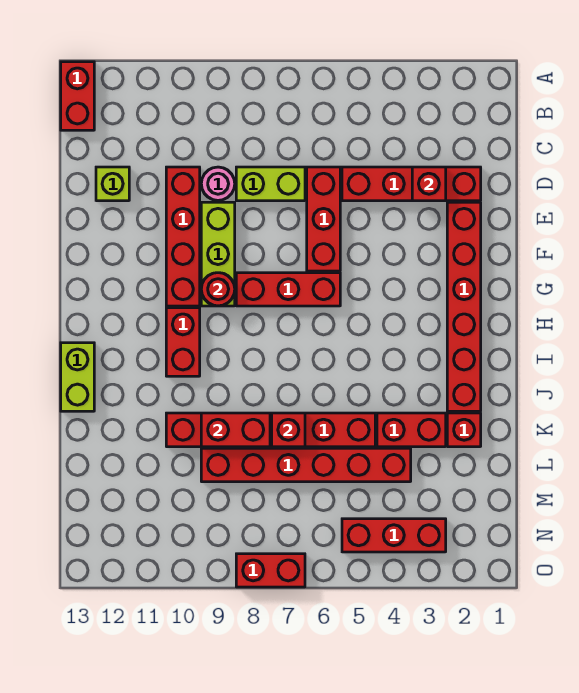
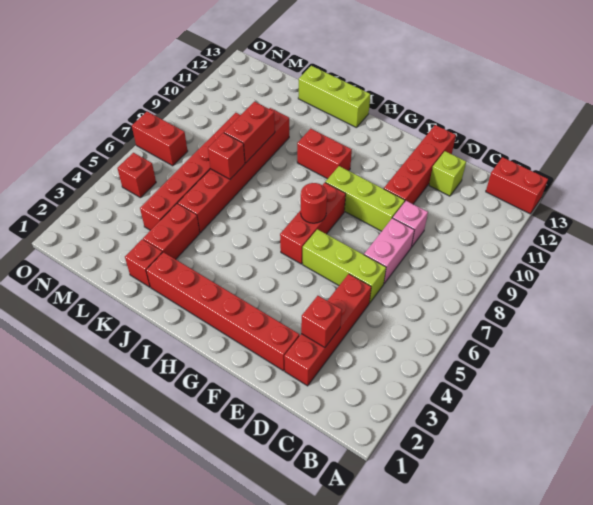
red 1x3 brick [307,167,340,271] -> lime 1x3 brick [303,229,386,303]
lime 1x2 brick [236,167,305,201] -> pink 1x2 brick [364,218,414,284]
pink 1x1 round brick [201,167,235,200] -> pink 1x1 brick [393,201,428,247]
red 1x4 brick [166,167,200,306] -> red 1x4 brick turned to [384,125,456,204]
red 1x1 round brick [201,273,235,306] -> red 1x1 round brick moved to [301,183,327,223]
lime 1x2 brick [61,343,94,411] -> lime 1x3 brick [298,66,370,128]
red 1x3 brick [342,519,446,552] -> red 1x1 brick [117,153,156,198]
red 1x2 brick [236,554,305,587] -> red 1x2 brick turned to [132,112,188,166]

